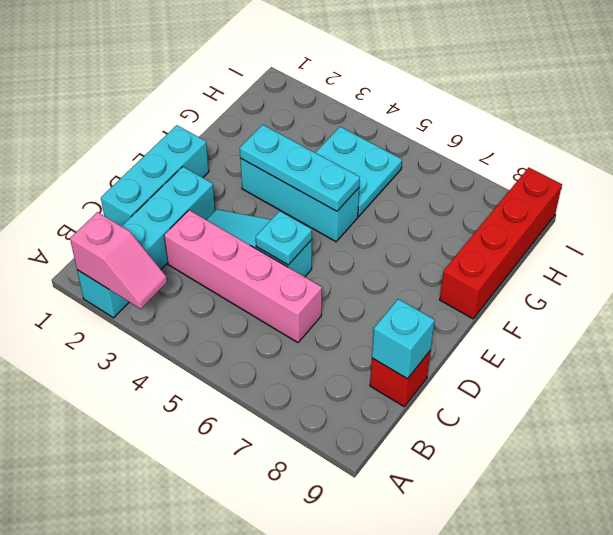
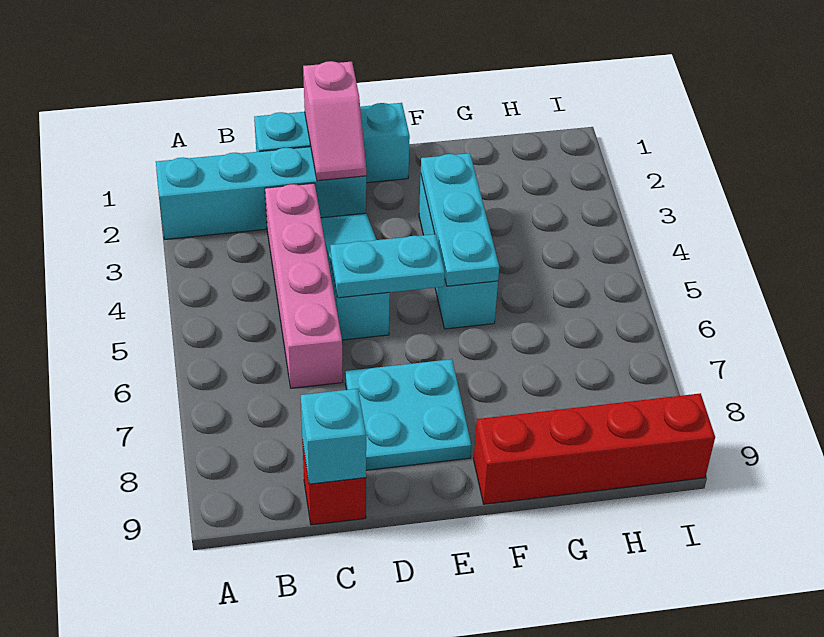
pink 1x2 slope [70,212,167,309] -> pink 1x2 slope moved to [303,61,366,181]
cyan 1x1 plate [256,211,312,265] -> cyan 1x2 plate [330,234,445,298]
cyan 2x2 plate [315,127,402,216] -> cyan 2x2 plate moved to [345,359,471,470]

